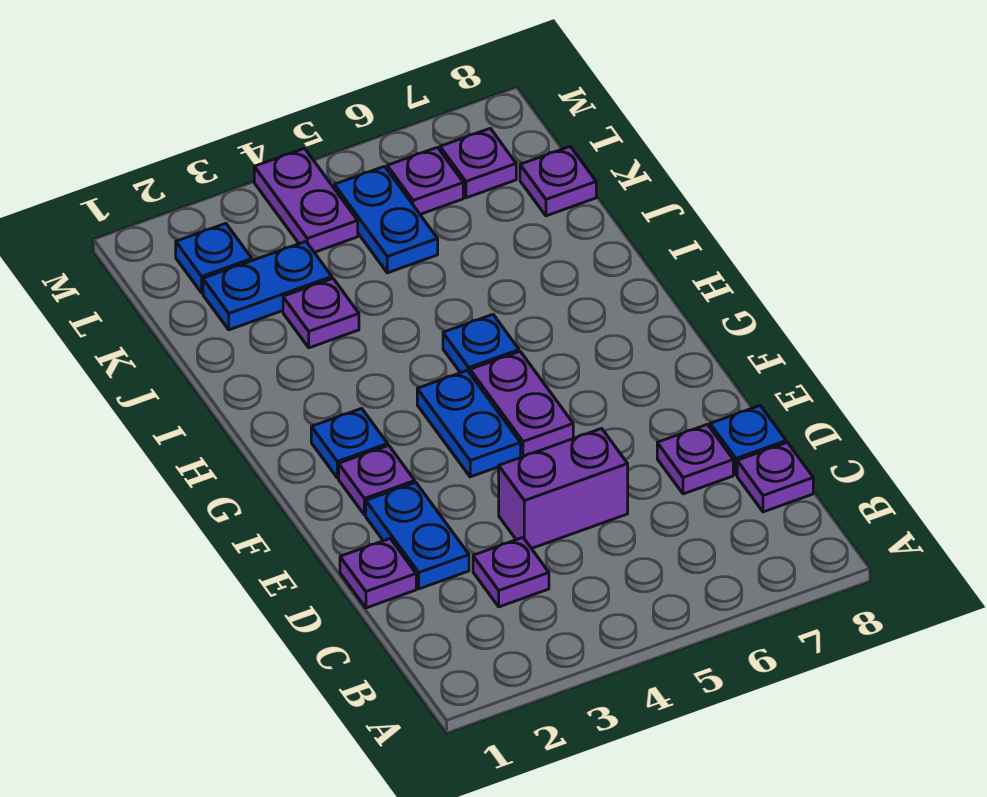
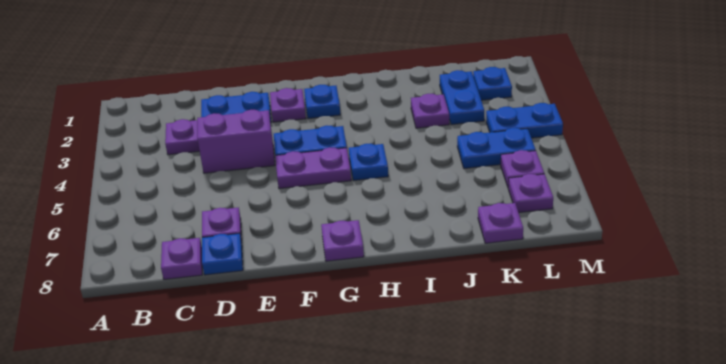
purple 1x1 plate [340,539,416,608] -> purple 1x1 plate moved to [321,220,364,261]
purple 1x2 brick [499,428,628,548] -> purple 1x2 brick turned to [197,110,275,173]
purple 1x2 plate [254,148,358,252] -> blue 1x2 plate [486,103,563,138]

